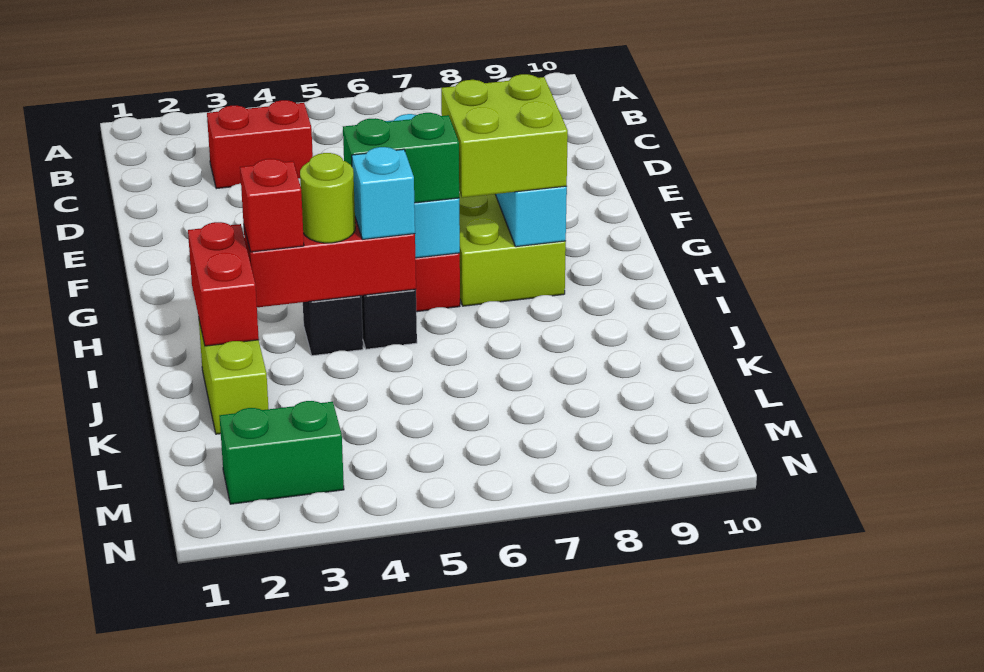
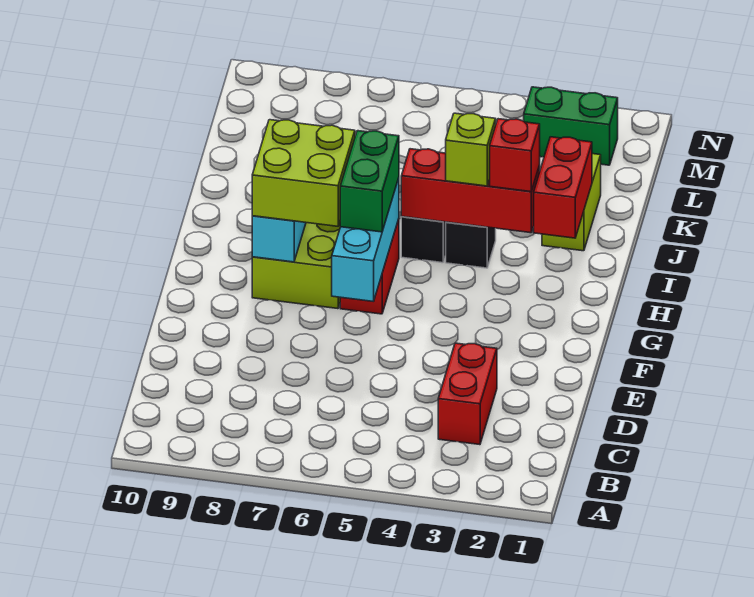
red 1x2 brick [207,100,313,189] -> red 1x2 brick turned to [438,343,497,445]
green 1x2 brick [343,113,459,203] -> green 1x2 brick turned to [340,131,399,232]
lime 1x1 round brick [300,153,355,243] -> lime 1x1 brick [446,113,496,186]
cyan 1x1 brick [352,147,415,239] -> none

